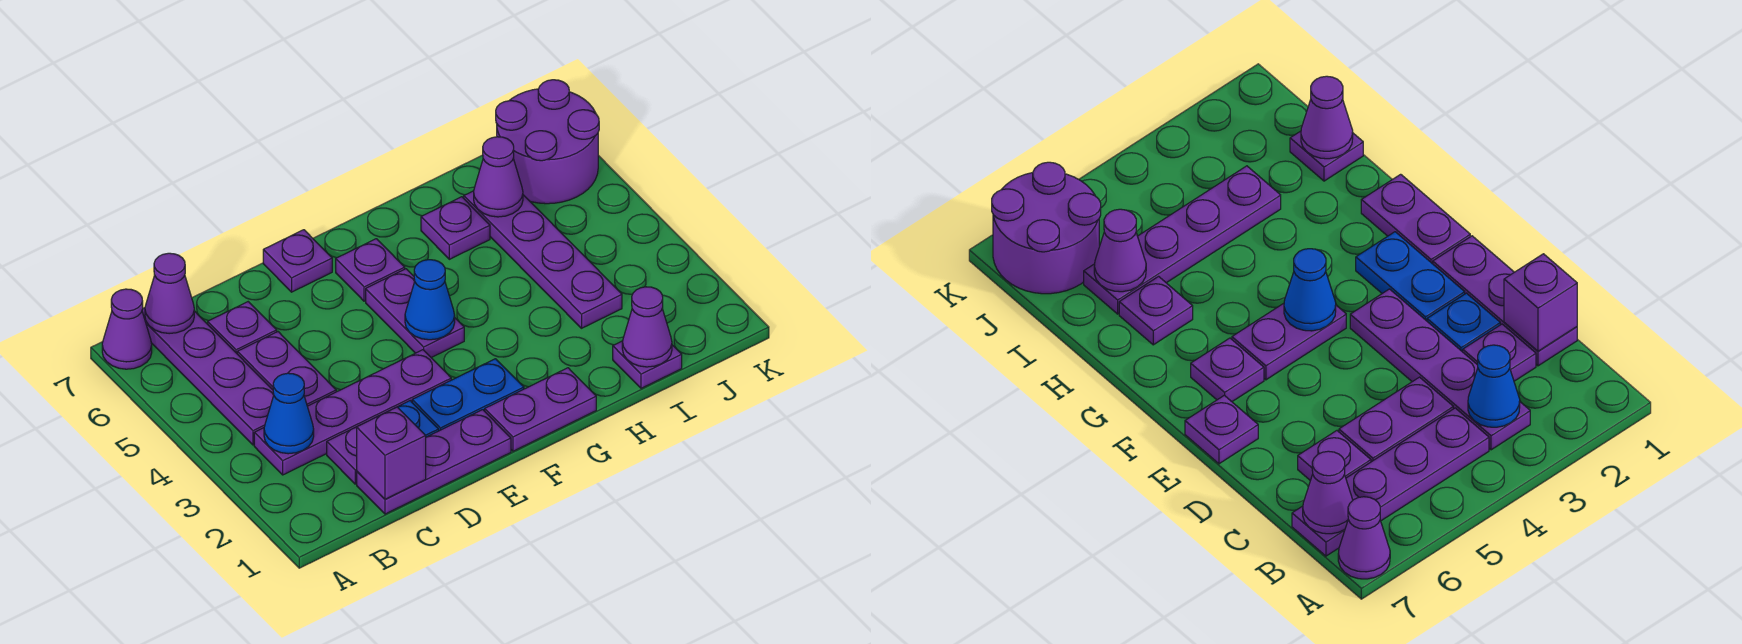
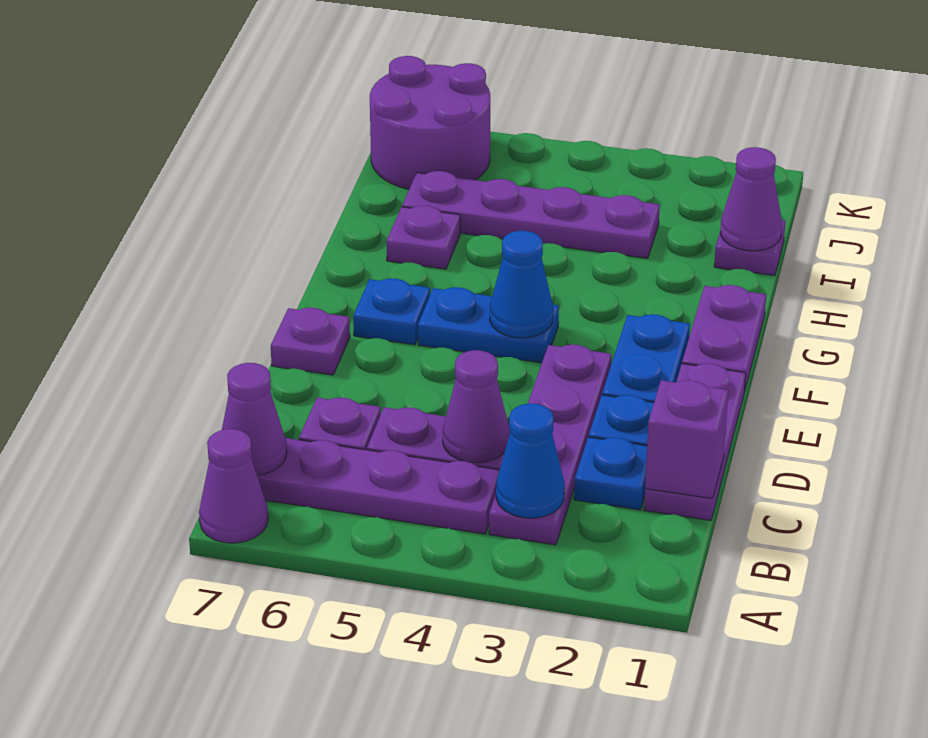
purple 1x1 plate [327,427,357,484] -> blue 1x1 plate [574,437,647,510]
purple 1x2 plate [366,269,464,358] -> blue 1x2 plate [418,287,559,363]
purple 1x1 plate [336,239,405,301] -> blue 1x1 plate [353,278,430,345]
purple 1x1 cone [474,137,523,217] -> purple 1x1 cone moved to [443,350,510,463]

